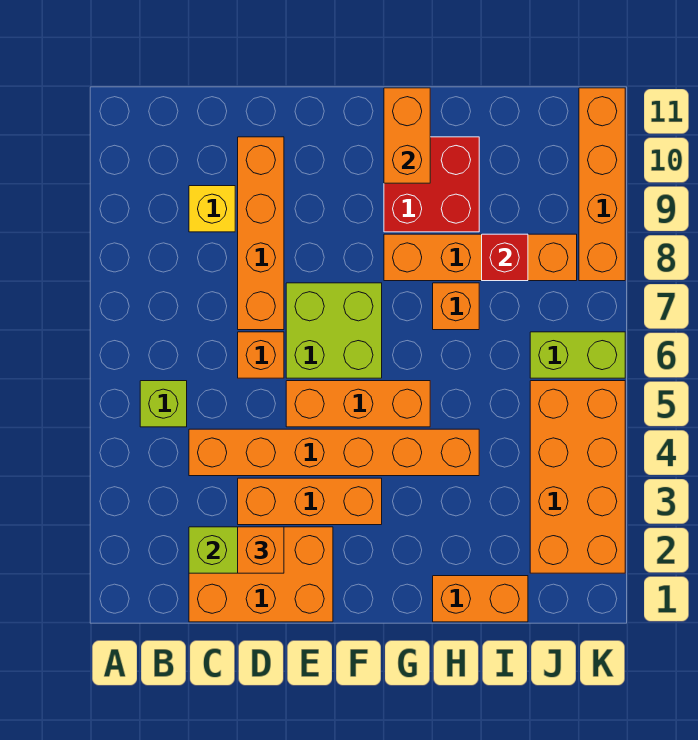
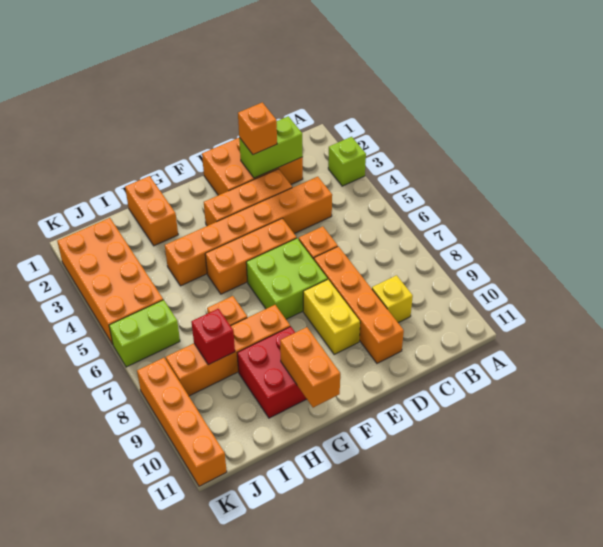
lime 1x1 brick [140,381,187,427] -> lime 1x1 brick moved to [328,137,366,186]
none -> yellow 1x2 brick [303,279,360,355]
orange 1x2 brick [433,576,528,622] -> orange 1x2 brick turned to [125,176,178,246]

